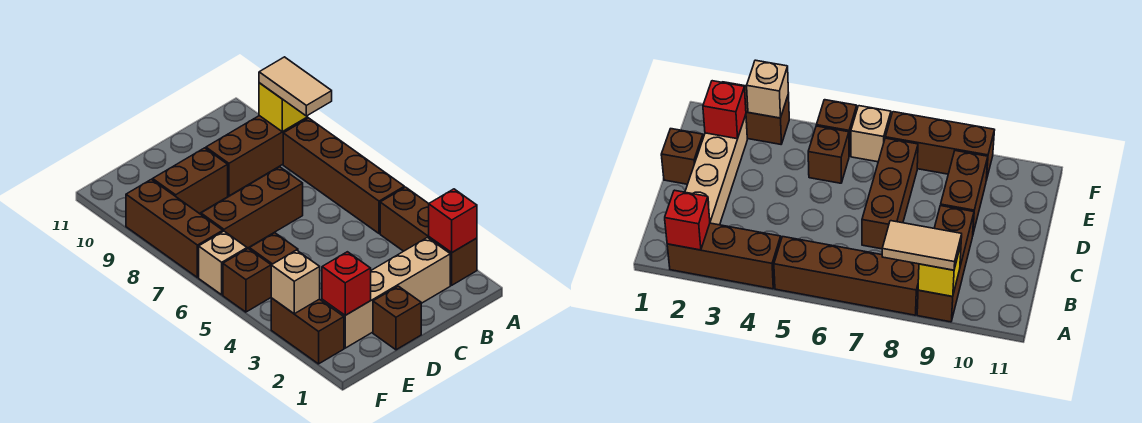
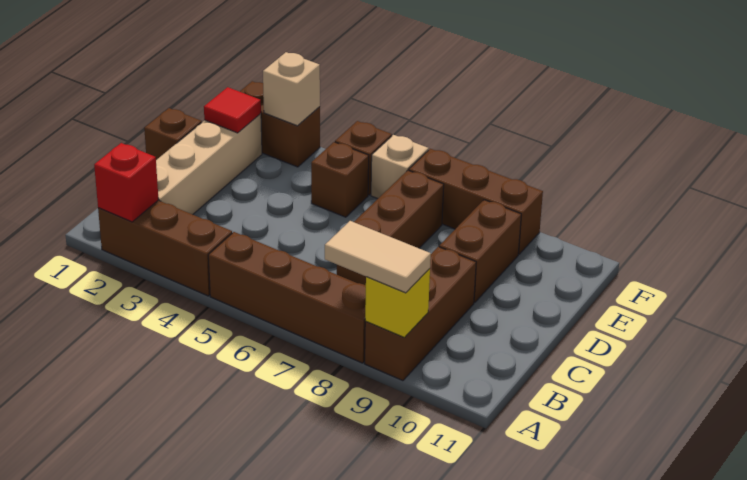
red 1x1 brick [322,252,371,315] -> red 1x1 tile [204,87,261,133]

